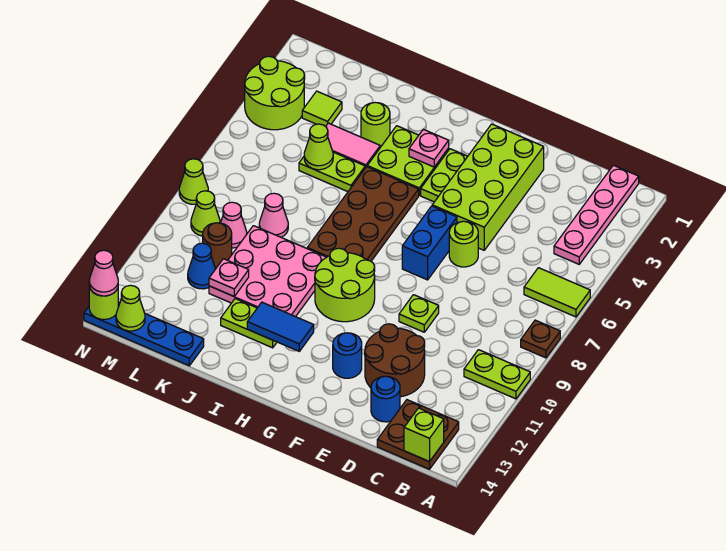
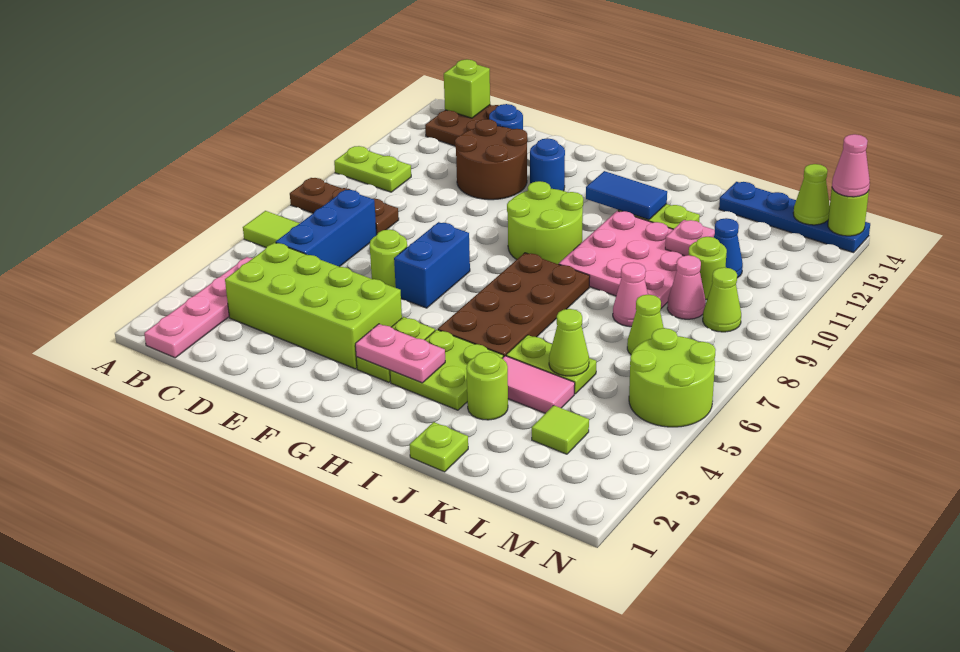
brown 1x1 plate [521,320,560,358] -> brown 1x3 plate [290,178,399,235]
none -> blue 1x3 brick [276,190,376,267]
lime 2x4 brick [432,124,544,250] -> lime 2x4 brick turned to [225,243,402,369]
lime 1x1 plate [399,295,439,332] -> lime 1x1 plate moved to [410,422,468,472]
pink 1x1 plate [409,129,449,167] -> pink 1x2 plate [355,324,445,383]
brown 1x1 round brick [203,223,232,268] -> lime 1x1 round brick [689,237,727,300]
lime 2x2 round brick [245,56,305,130] -> lime 2x2 round brick moved to [629,328,716,427]
lime 1x1 cone [179,159,208,204] -> lime 1x1 cone moved to [627,295,664,354]

